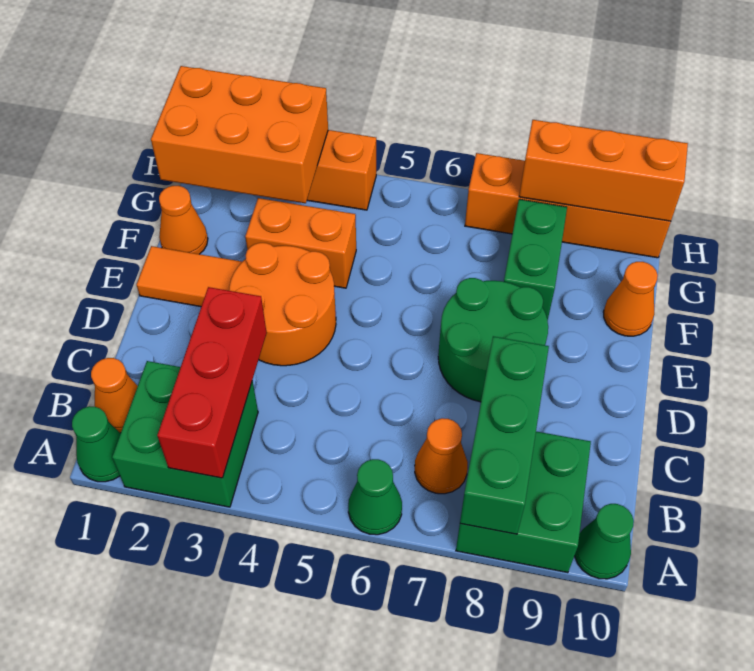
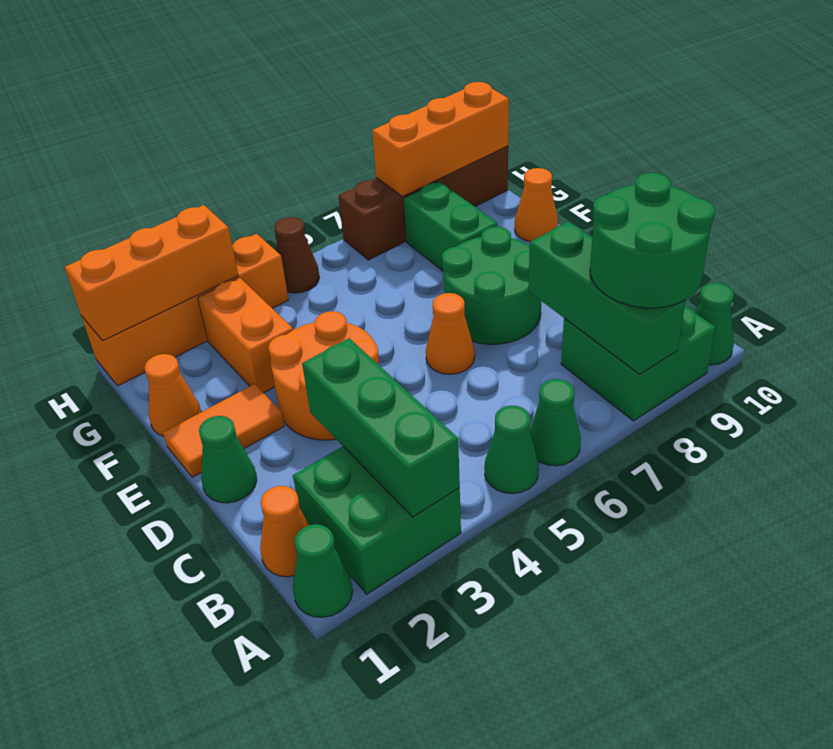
red 1x3 brick [157,287,267,478] -> green 1x3 brick [302,338,460,517]
none -> green 1x1 cone [484,406,539,494]
none -> green 2x2 round brick [590,173,715,308]
orange 1x1 cone [415,418,468,494] -> orange 1x1 cone moved to [426,293,475,374]
none -> green 1x1 cone [199,416,257,503]
orange 1x2 brick [245,198,356,288] -> orange 1x2 brick turned to [198,277,293,393]
orange 2x3 brick [151,66,328,203] -> orange 1x3 brick [65,205,238,341]
none -> brown 1x1 cone [274,217,320,293]
orange 1x4 brick [465,153,671,258] -> brown 1x4 brick [339,146,508,260]

